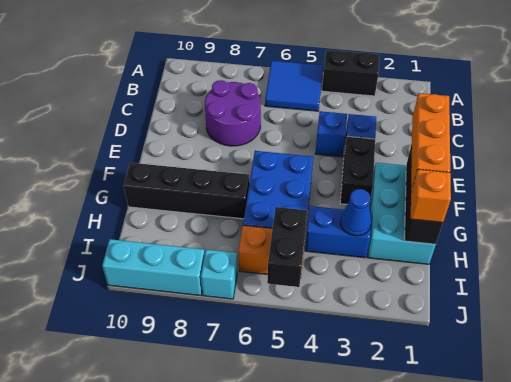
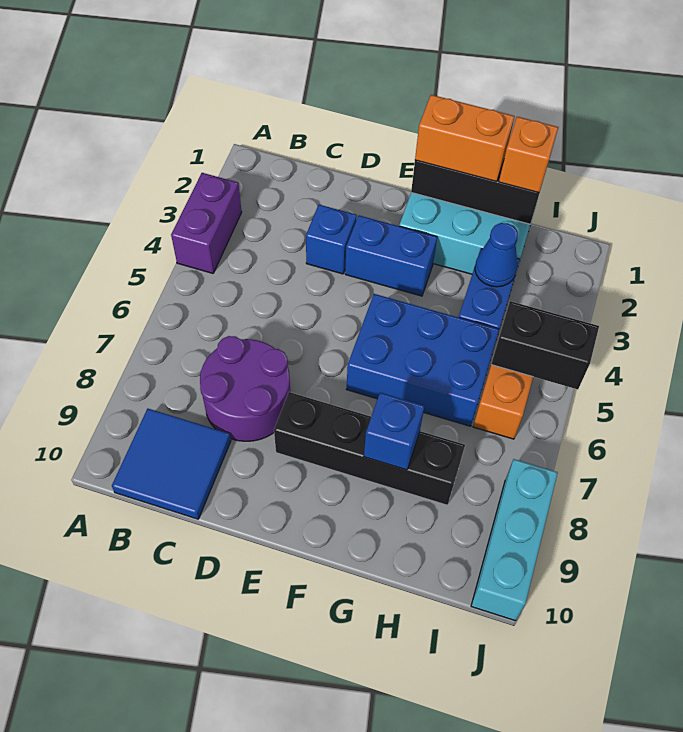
black 1x2 brick [322,50,380,96] -> purple 1x2 brick [171,173,242,273]
blue 2x2 tile [265,61,323,111] -> blue 2x2 tile moved to [112,409,231,519]
blue 1x1 brick [315,111,347,157] -> blue 1x1 brick moved to [364,393,424,470]
orange 1x3 brick [411,93,450,191] -> orange 1x2 brick [415,95,515,182]
black 1x2 brick [340,136,375,204] -> blue 1x2 brick [345,215,437,296]
black 1x4 brick [124,163,250,219] -> black 1x4 brick turned to [274,392,465,505]
cyan 1x1 brick [201,250,237,299] -> none

